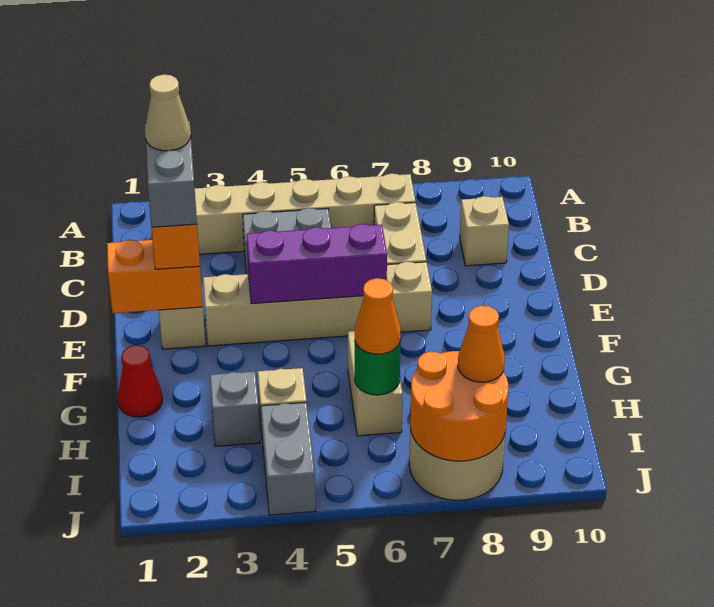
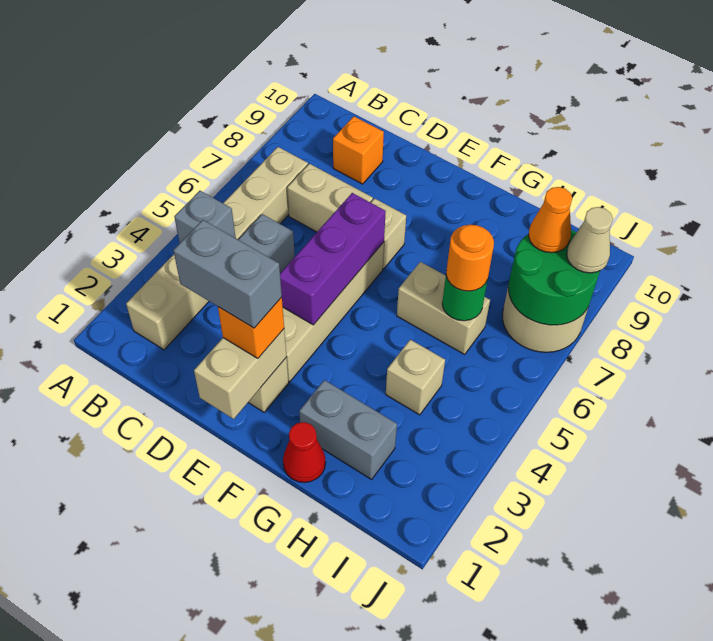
tan 1x1 brick [460,196,509,266] -> orange 1x1 brick [333,116,384,184]
tan 1x1 cone [145,75,191,151] -> tan 1x1 cone moved to [567,207,613,273]
orange 1x2 brick [107,240,203,313] -> tan 1x2 brick [194,329,287,419]
grey 1x1 brick [210,372,260,446] -> grey 1x1 brick moved to [174,191,236,243]
orange 1x1 cone [355,278,401,354] -> orange 1x1 round brick [446,225,494,291]
grey 1x2 brick [261,402,316,515] -> grey 1x2 brick moved to [299,380,397,479]
orange 2x2 round brick [410,351,509,461] -> green 2x2 round brick [508,230,600,325]

